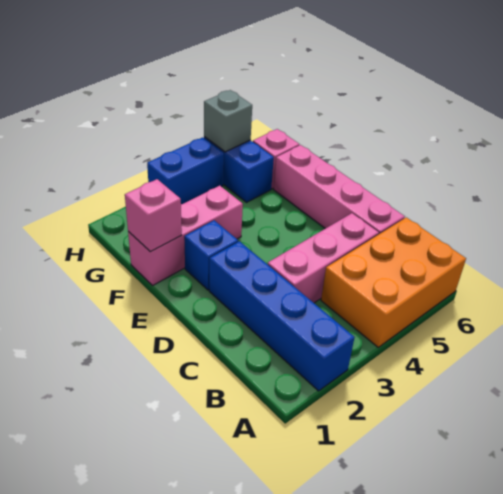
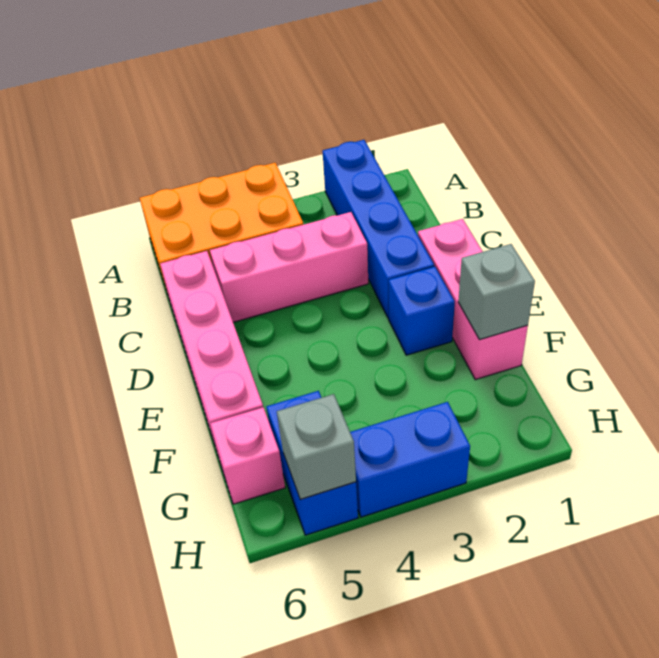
pink 1x3 brick [128,186,243,285] -> pink 1x3 brick turned to [418,219,528,380]
pink 1x1 brick [125,179,182,251] -> grey 1x1 brick [458,244,535,340]

